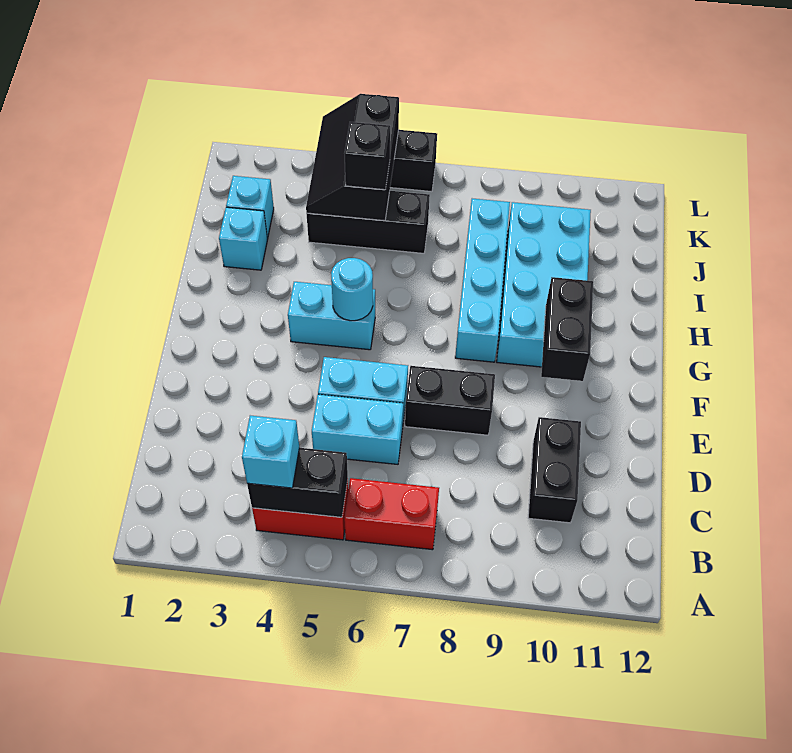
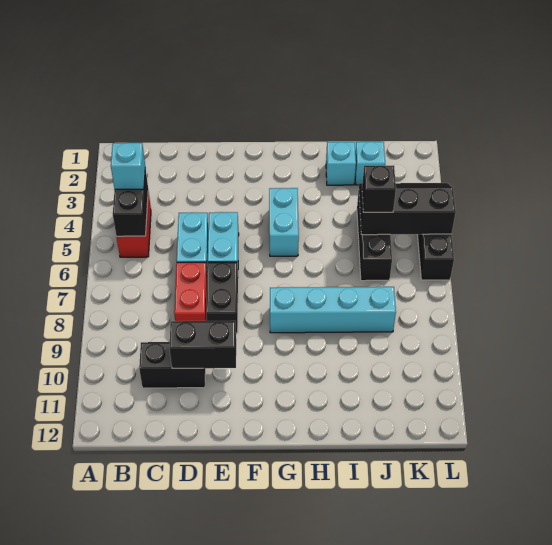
red 1x2 brick [344,478,439,550] -> red 1x2 brick moved to [174,262,207,321]
black 1x2 brick [541,277,593,381] -> black 1x2 brick moved to [169,321,236,368]
cyan 1x1 round brick [331,258,373,321] -> none
cyan 2x4 brick [497,202,591,367] -> none

